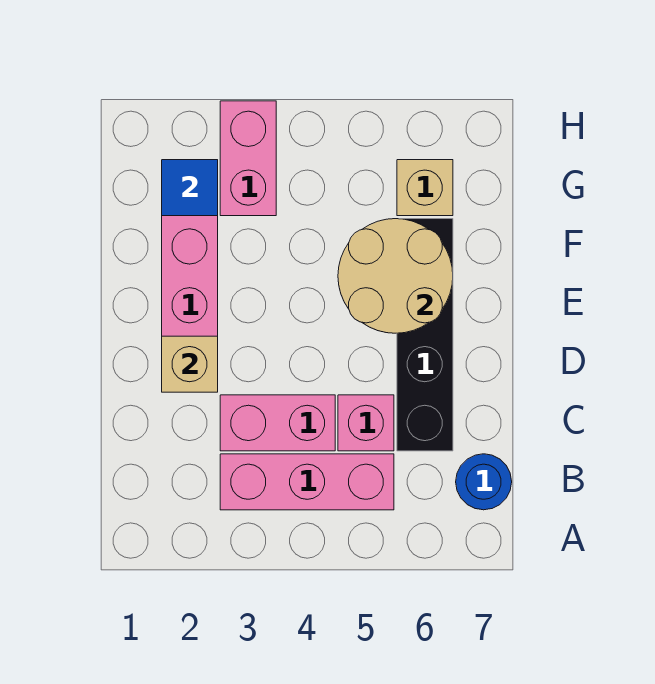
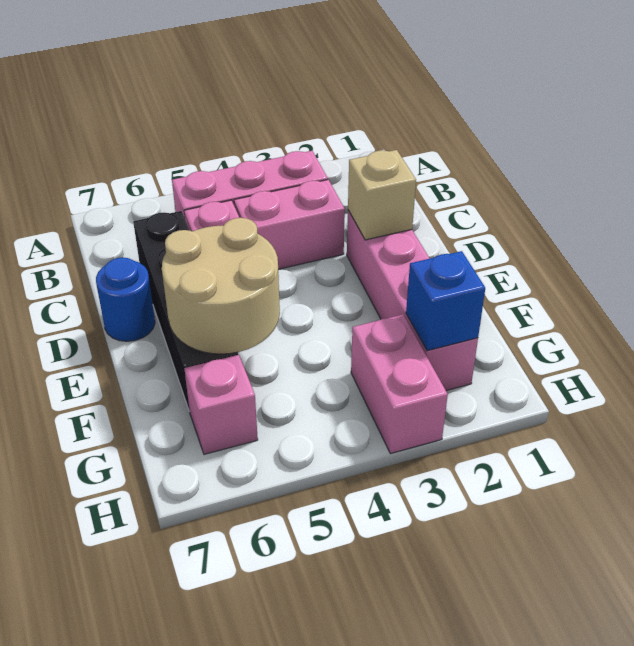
blue 1x1 round brick [456,454,512,510] -> blue 1x1 round brick moved to [96,258,155,341]
blue 1x1 tile [162,160,218,216] -> blue 1x1 brick [406,251,485,351]
tan 1x1 brick [397,160,453,216] -> pink 1x1 brick [184,355,258,454]

